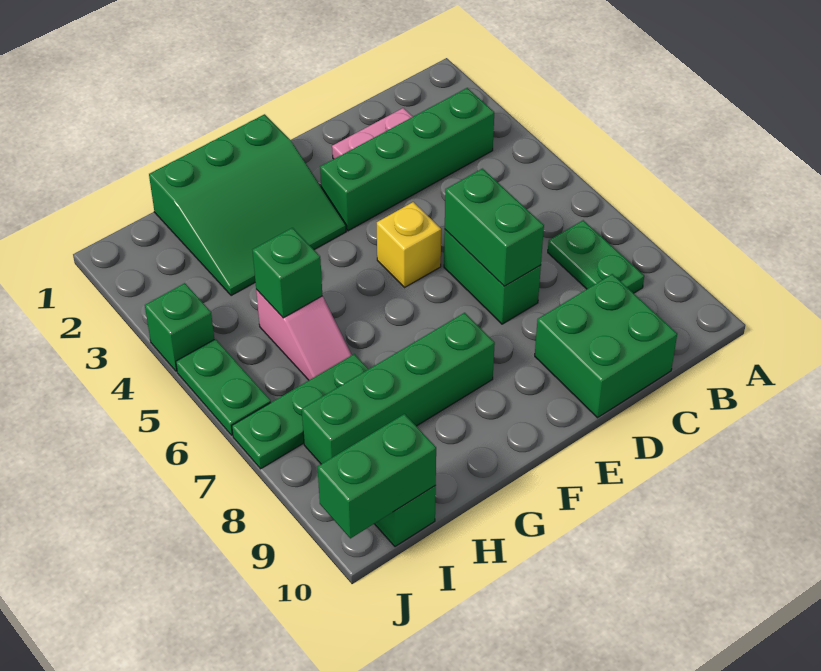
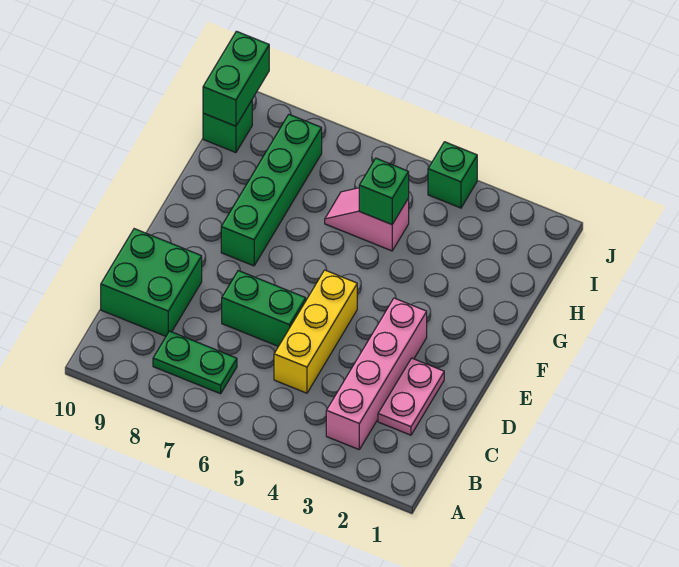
green 1x4 brick [320,88,494,231] -> pink 1x4 brick [326,298,427,449]
green 1x2 brick [445,169,544,286] -> none
yellow 1x1 brick [377,202,441,288] -> yellow 1x3 brick [274,270,357,393]
green 3x3 slope [149,114,346,296] -> none
green 1x3 plate [232,354,368,469] -> none
green 1x2 plate [176,339,271,435] -> none

